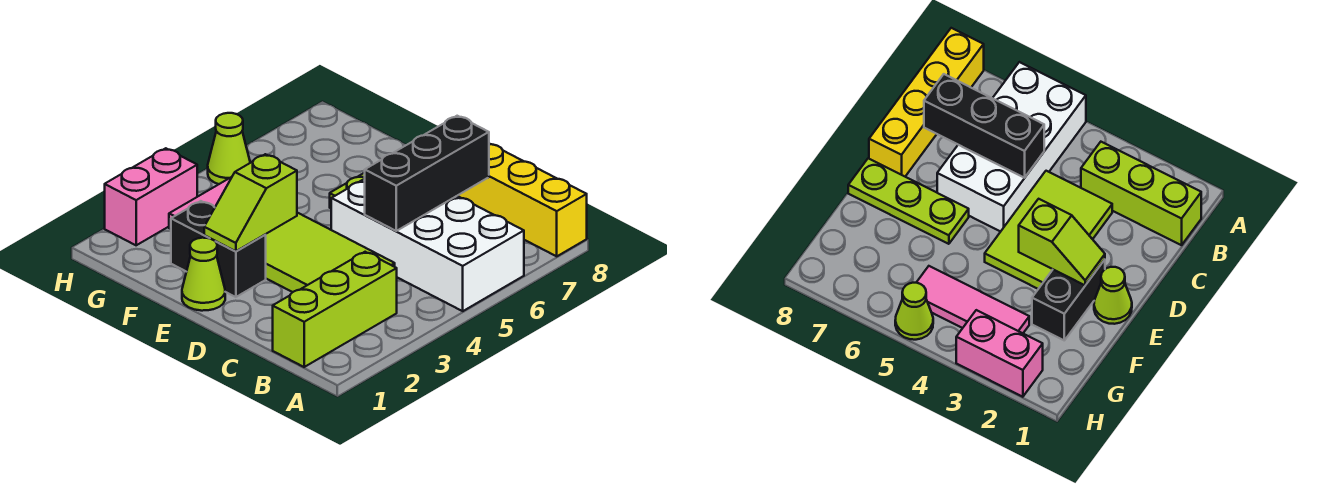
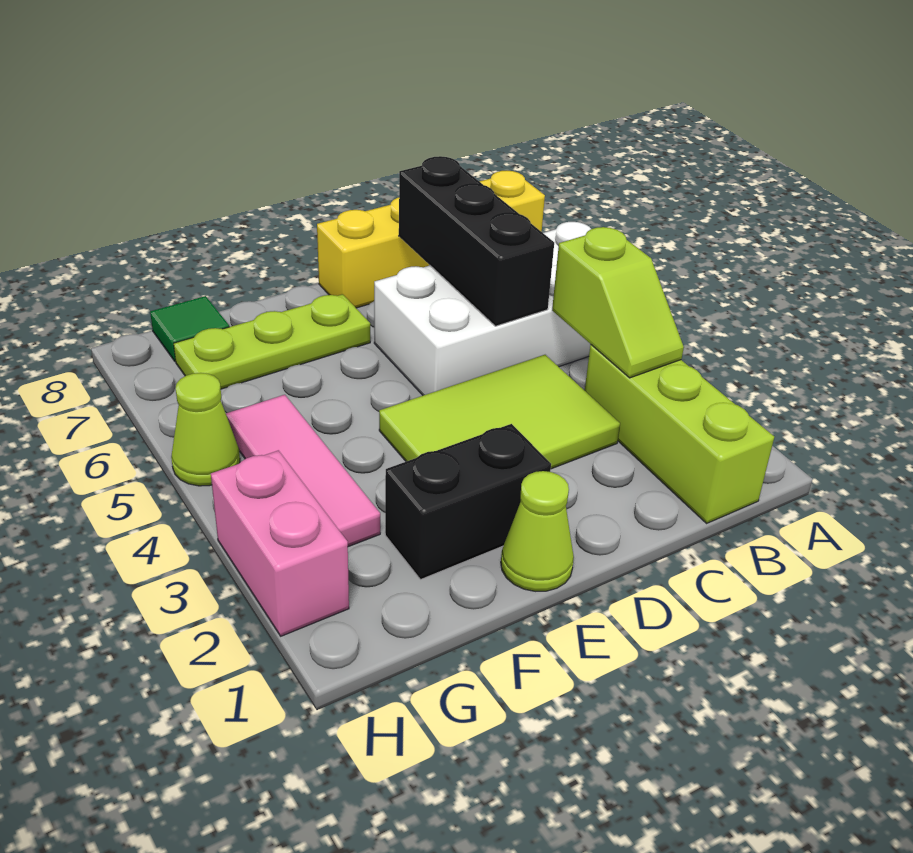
lime 1x2 slope [204,154,297,252] -> lime 1x2 slope moved to [552,227,684,378]
lime 1x3 plate [848,158,969,244] -> lime 1x3 plate turned to [174,294,370,389]
none -> green 1x1 tile [150,296,229,362]

